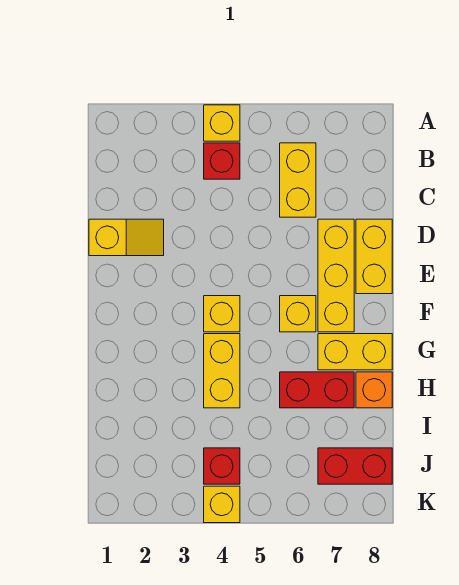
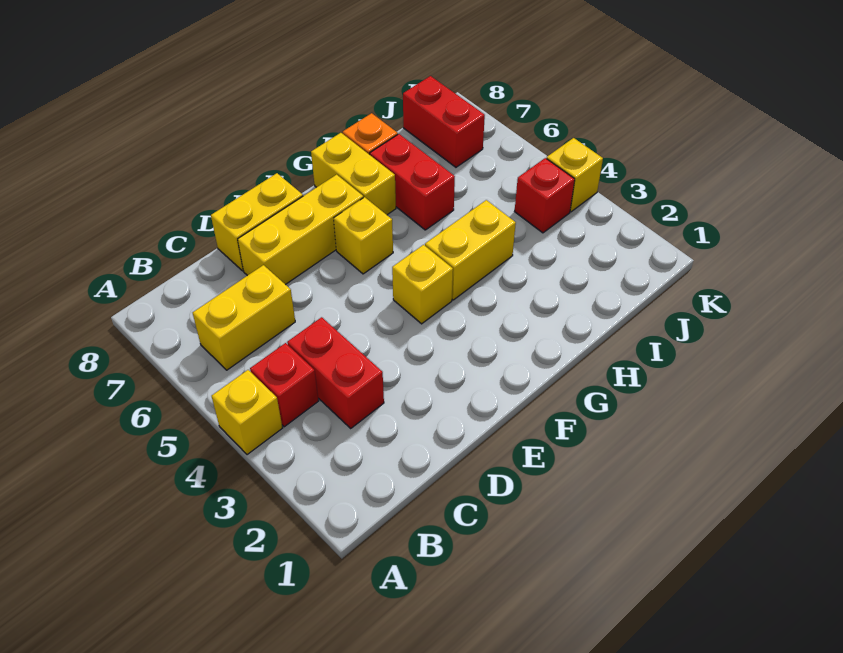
none -> red 1x2 brick [287,317,384,428]
yellow 1x2 slope [89,219,164,256] -> none

